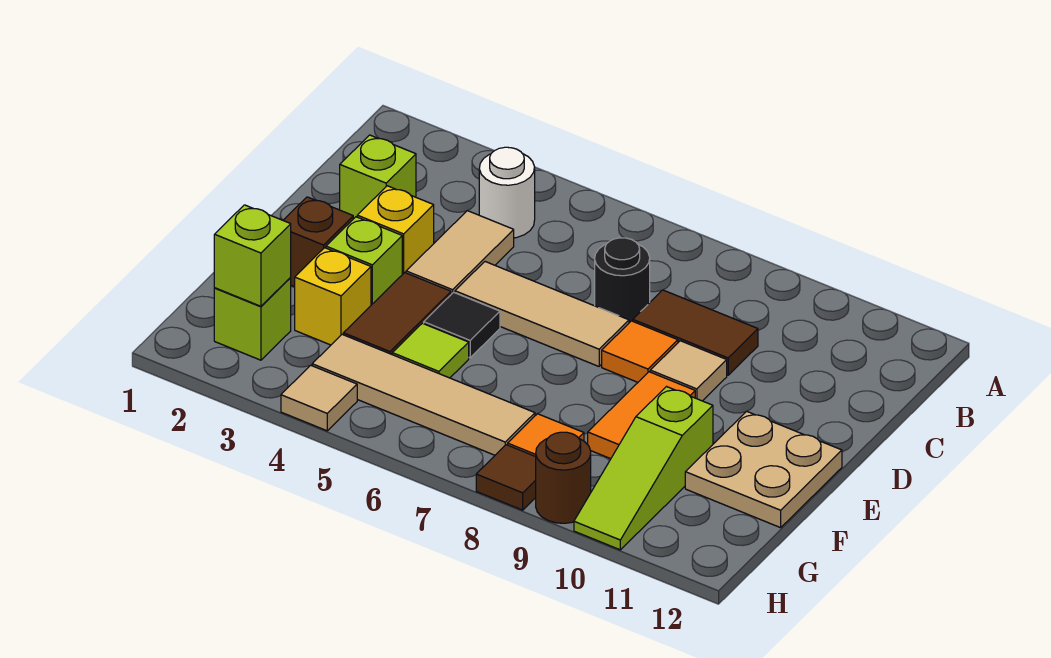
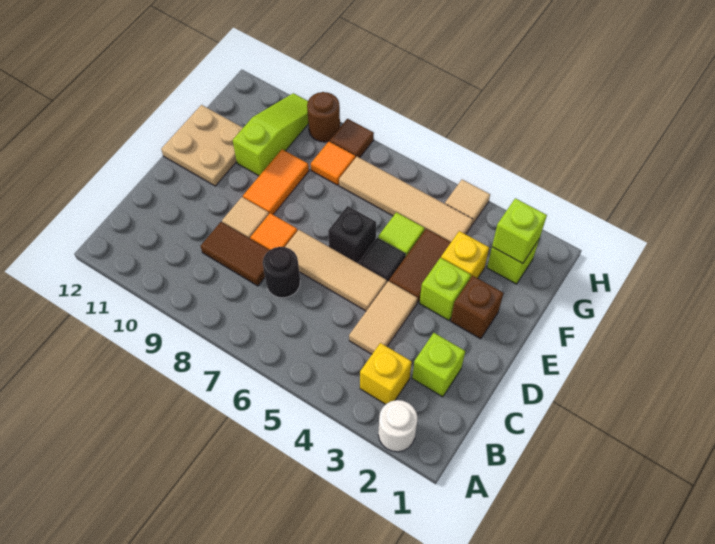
white 1x1 round brick [479,147,535,238] -> white 1x1 round brick moved to [378,400,418,452]
yellow 1x1 brick [357,186,434,275] -> yellow 1x1 brick moved to [360,343,412,404]
none -> black 1x1 brick [328,206,376,264]

